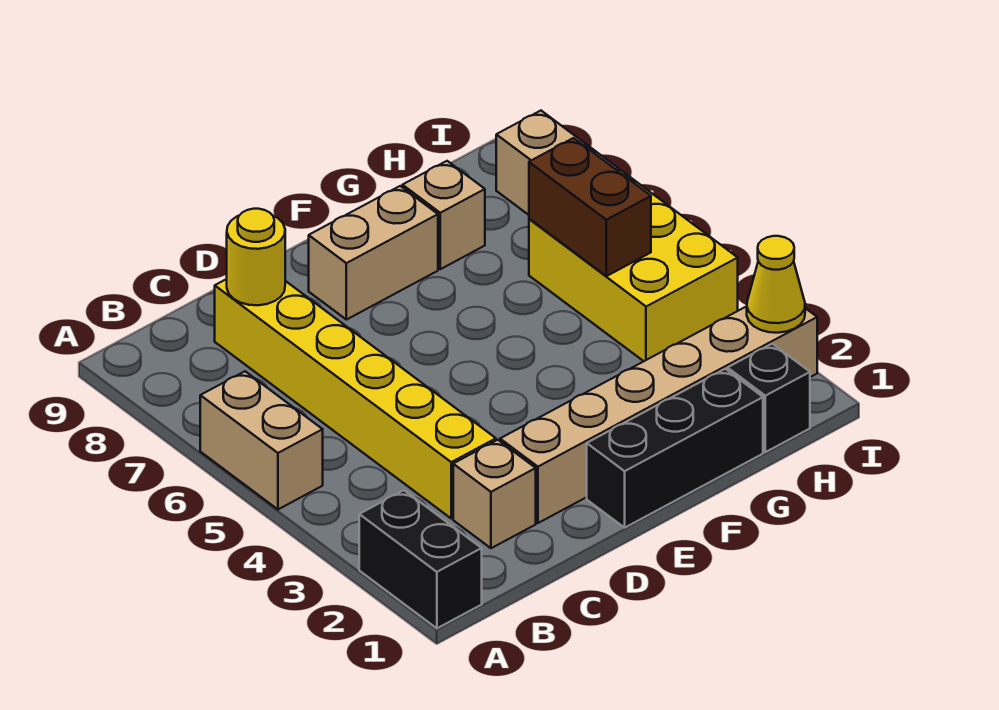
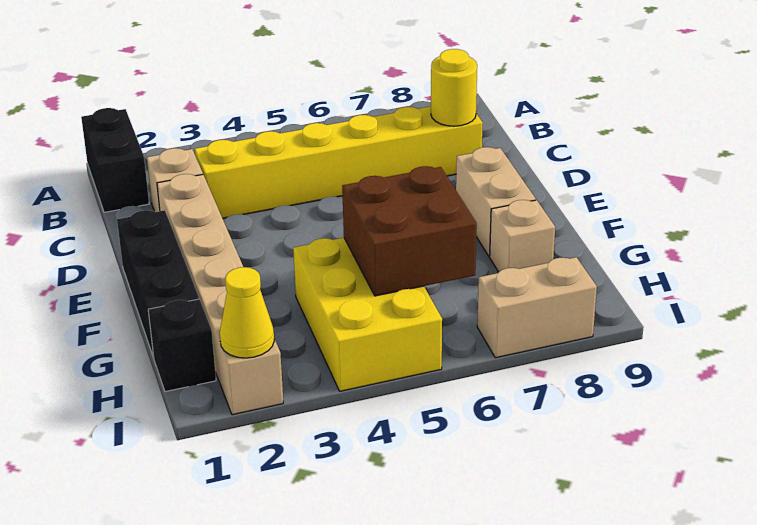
black 1x2 brick [359,490,482,628] -> black 1x2 brick turned to [81,108,149,212]
tan 1x2 brick [200,371,323,509] -> none
yellow 2x3 brick [529,170,738,361] -> yellow 2x3 brick turned to [293,238,442,391]
brown 1x2 brick [529,138,651,276] -> brown 2x2 brick [342,166,477,296]

